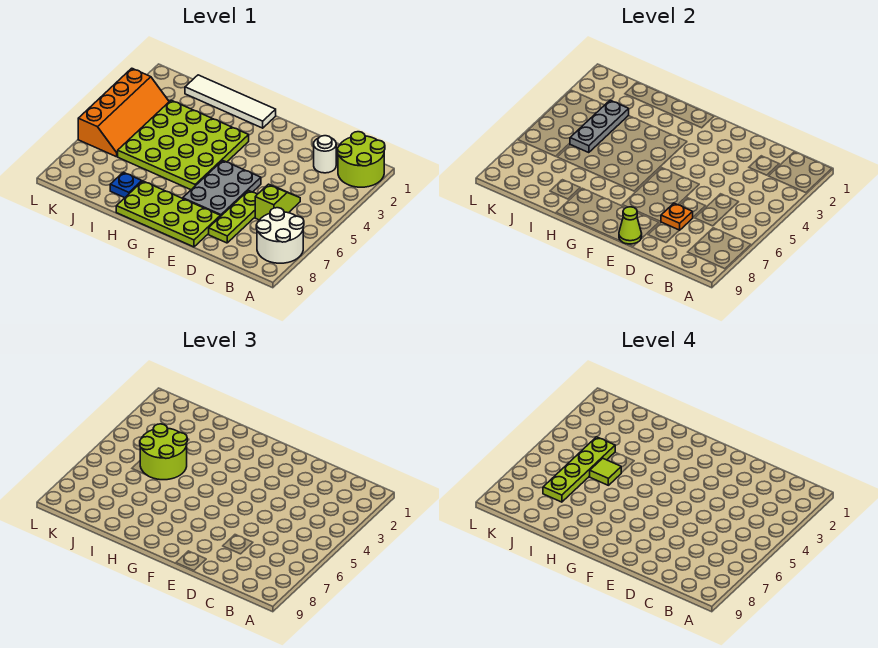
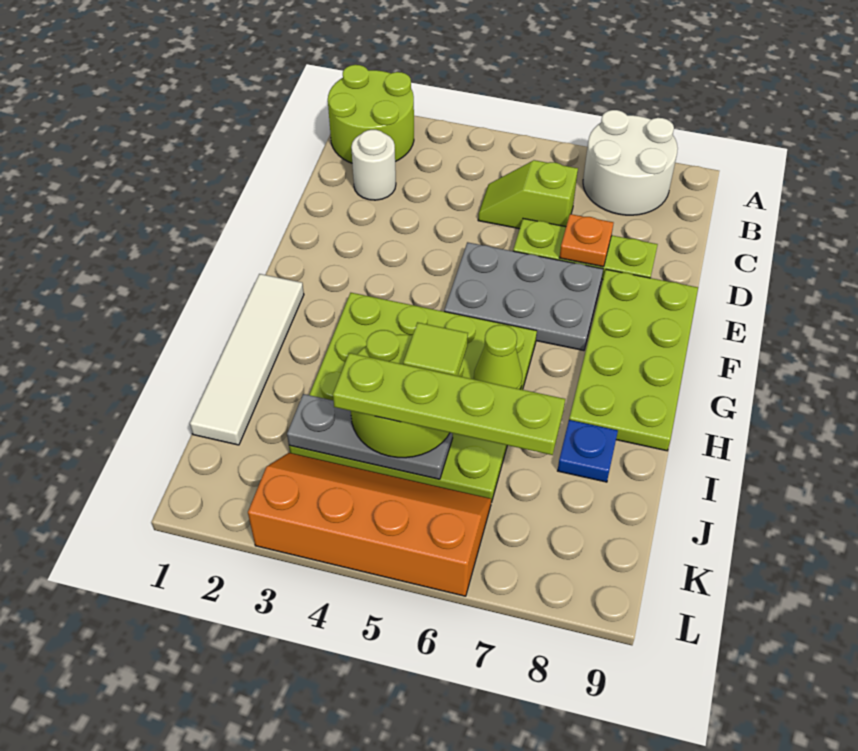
lime 1x1 cone [619,207,642,244] -> lime 1x1 cone moved to [474,325,522,389]

